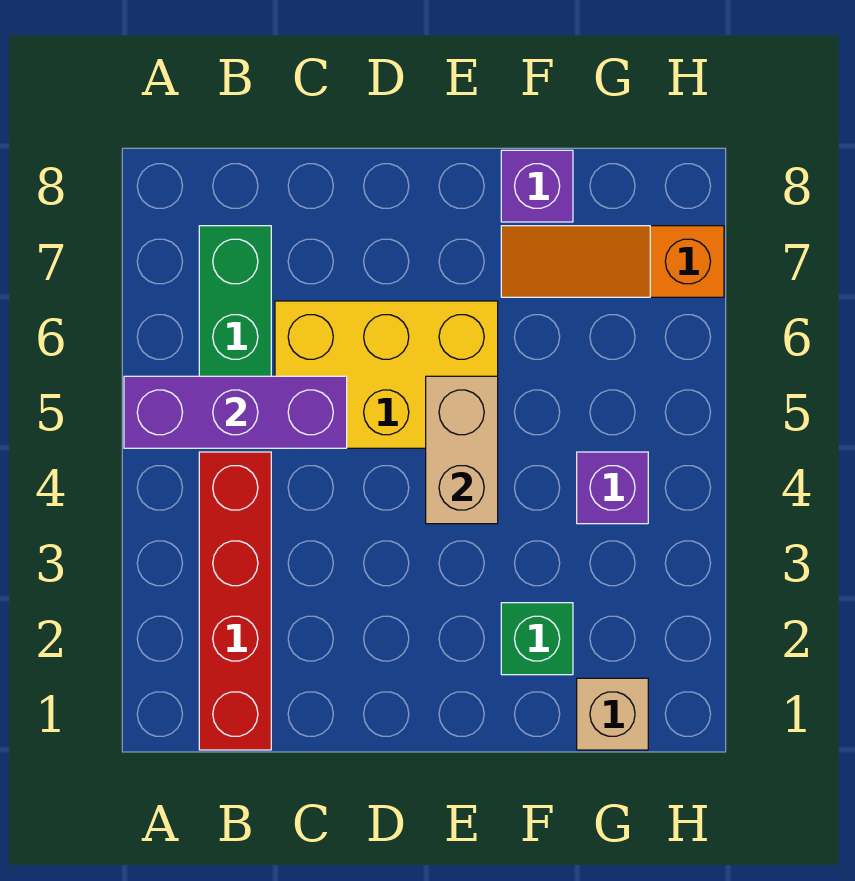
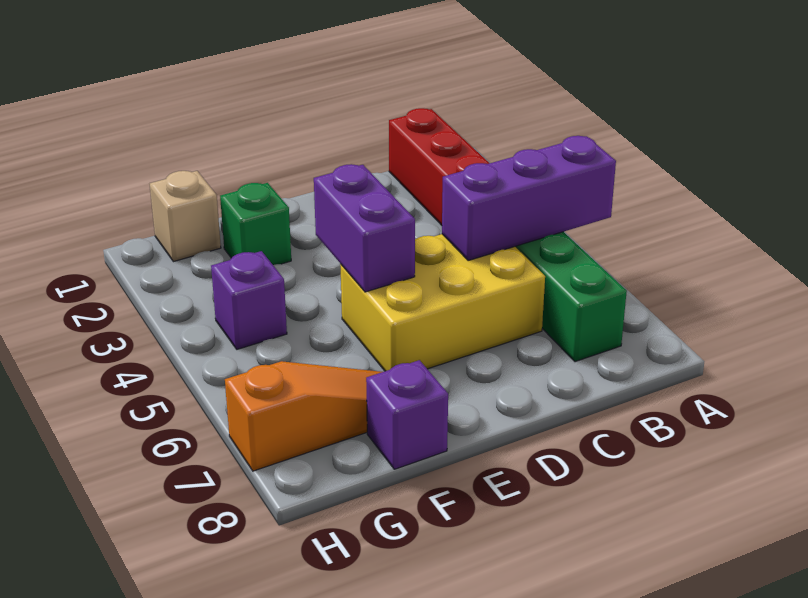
tan 1x2 brick [426,376,498,524] -> purple 1x2 brick [314,164,415,292]

